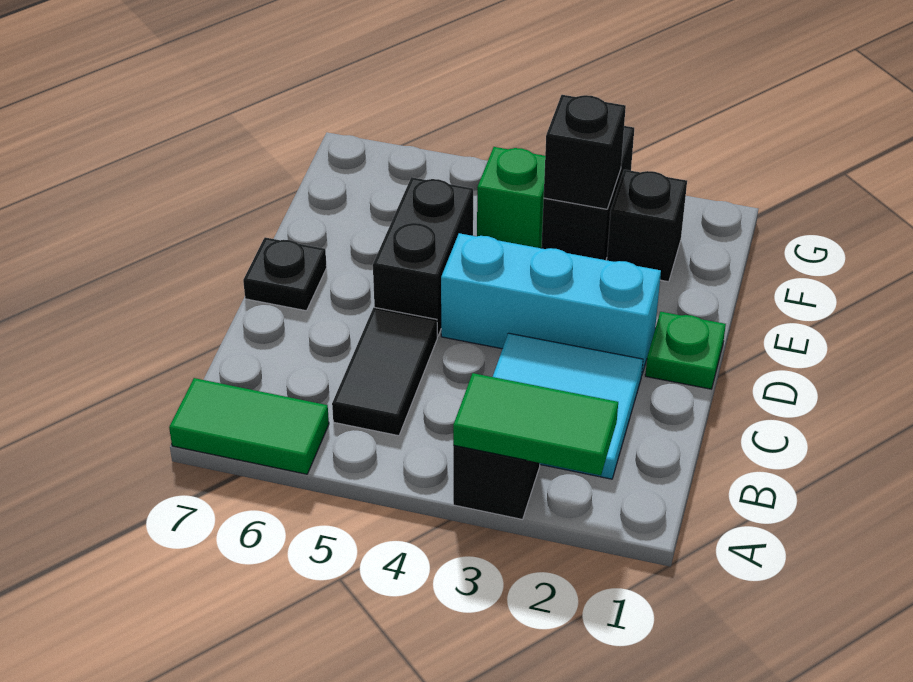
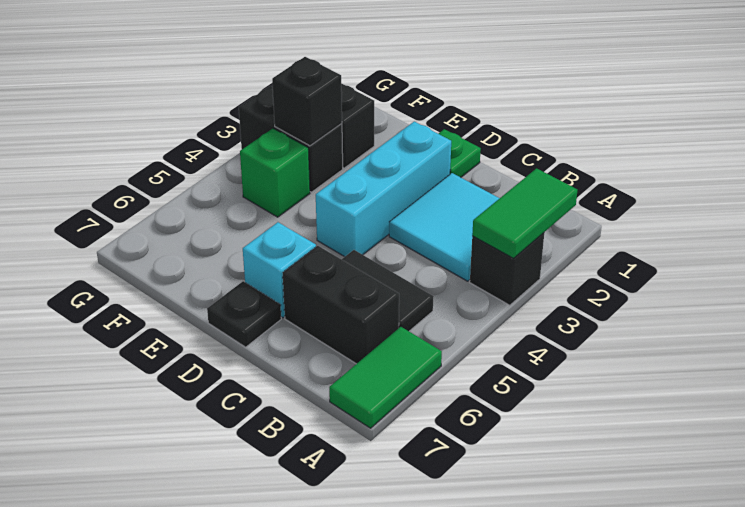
black 1x2 brick [373,177,473,336] -> black 1x2 brick moved to [283,246,399,364]
none -> cyan 1x1 brick [243,222,316,318]

